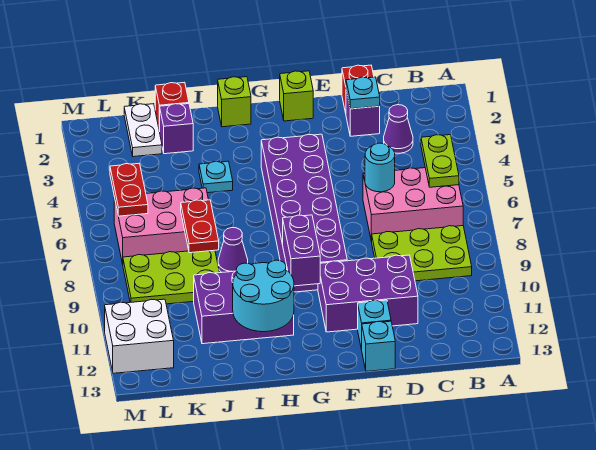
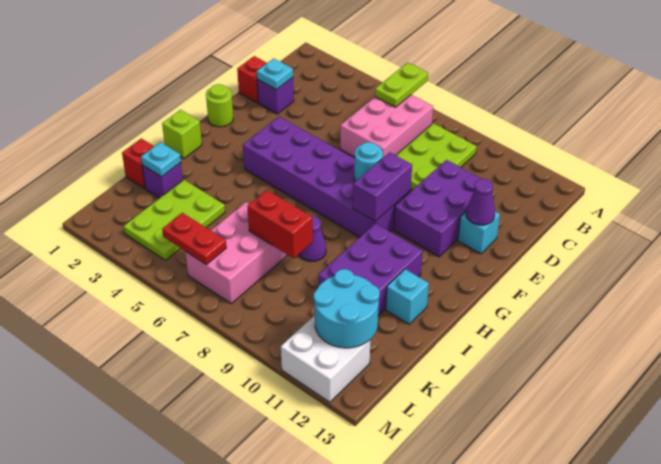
lime 1x2 plate [421,135,459,187] -> lime 1x2 plate turned to [375,62,428,107]
purple 1x1 cone [384,105,413,153] -> purple 1x1 cone moved to [466,179,495,225]
cyan 1x1 round brick [365,143,395,192] -> cyan 1x1 round brick moved to [354,142,383,181]
cyan 1x1 brick [362,321,395,371] -> cyan 1x1 brick moved to [386,269,429,324]
lime 1x1 brick [280,71,313,121] -> lime 1x1 round brick [206,84,233,127]
purple 1x2 brick [283,215,320,286] -> purple 1x2 brick turned to [353,152,412,221]
cyan 2x2 round brick [233,260,294,332] -> cyan 2x2 round brick moved to [314,269,380,348]
cyan 1x1 plate [199,161,233,193] -> cyan 1x1 plate moved to [141,142,181,177]
red 1x2 plate [181,200,219,253] -> red 1x2 brick [247,190,313,258]
lime 2x3 plate [123,250,219,304] -> lime 2x3 plate moved to [124,180,225,260]
white 1x2 plate [124,104,162,157] -> none

